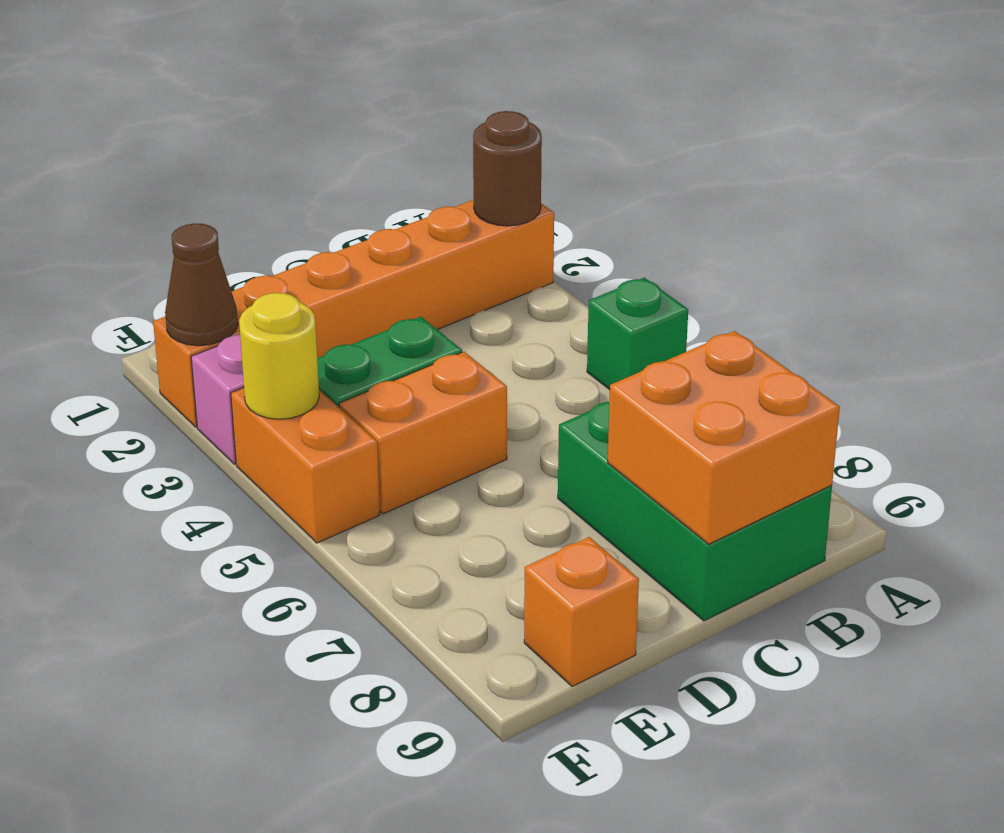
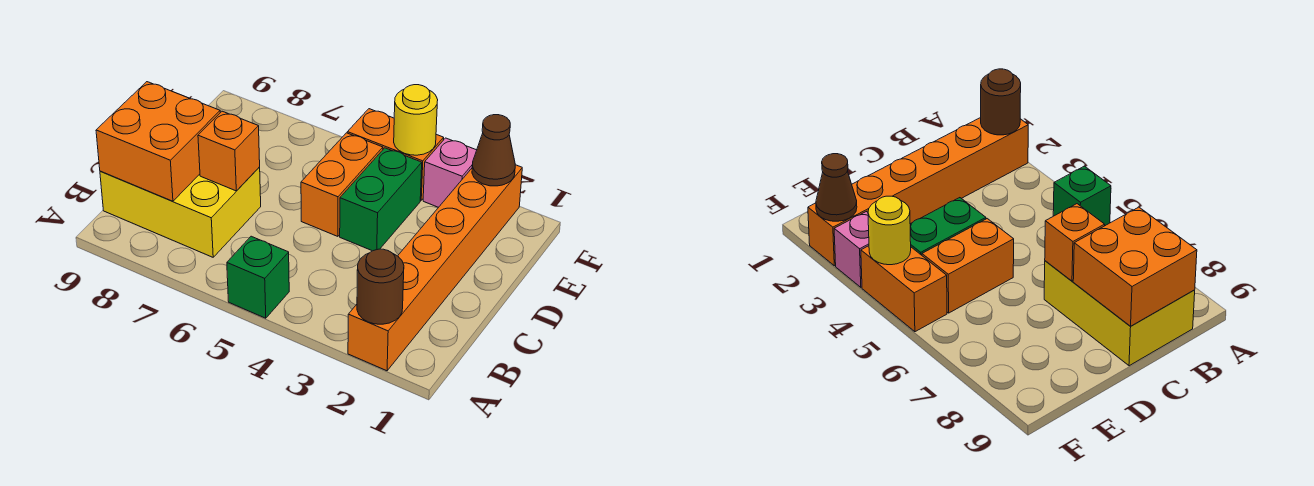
green 2x3 brick [558,402,832,621] -> yellow 2x3 brick [100,167,261,257]
orange 1x1 brick [524,537,639,687] -> orange 1x1 brick moved to [198,111,260,191]

